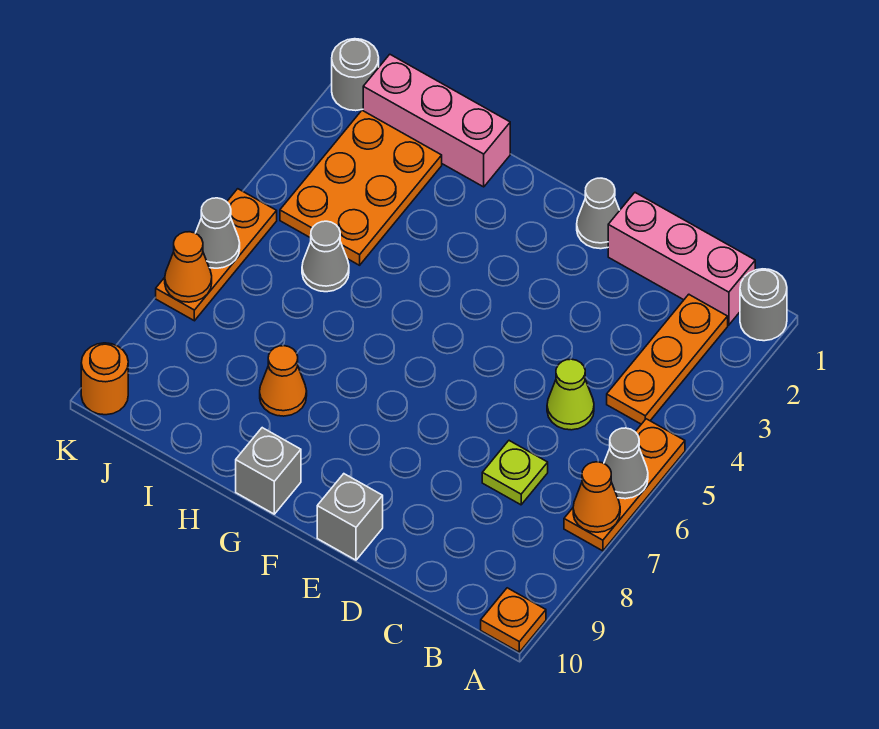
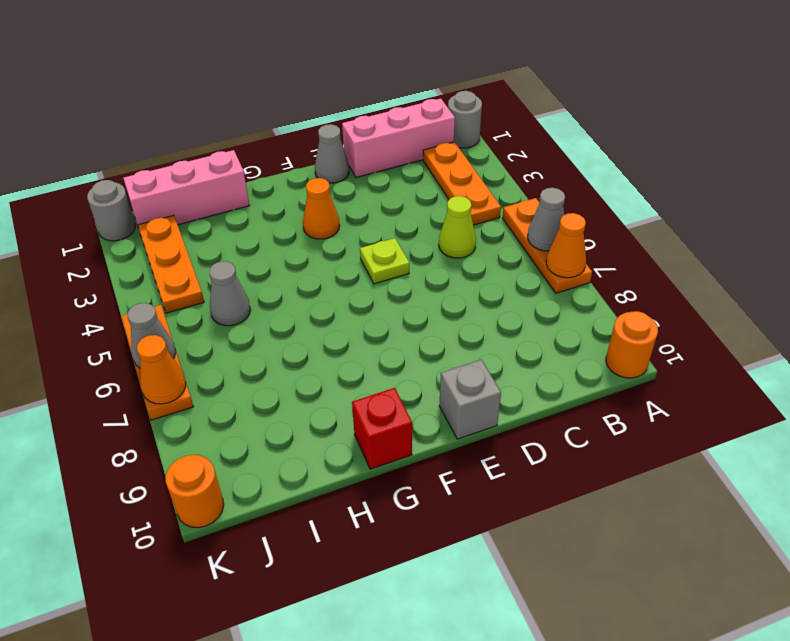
orange 1x1 plate [481,588,546,652] -> orange 1x1 round brick [606,311,658,378]
lime 1x1 plate [482,441,548,505] -> lime 1x1 plate moved to [360,238,409,284]
grey 1x1 brick [236,428,301,514] -> red 1x1 brick [352,388,412,469]
orange 1x1 cone [260,346,307,416] -> orange 1x1 cone moved to [303,178,340,239]
orange 2x3 plate [280,110,442,265] -> orange 1x3 plate [138,215,204,313]

